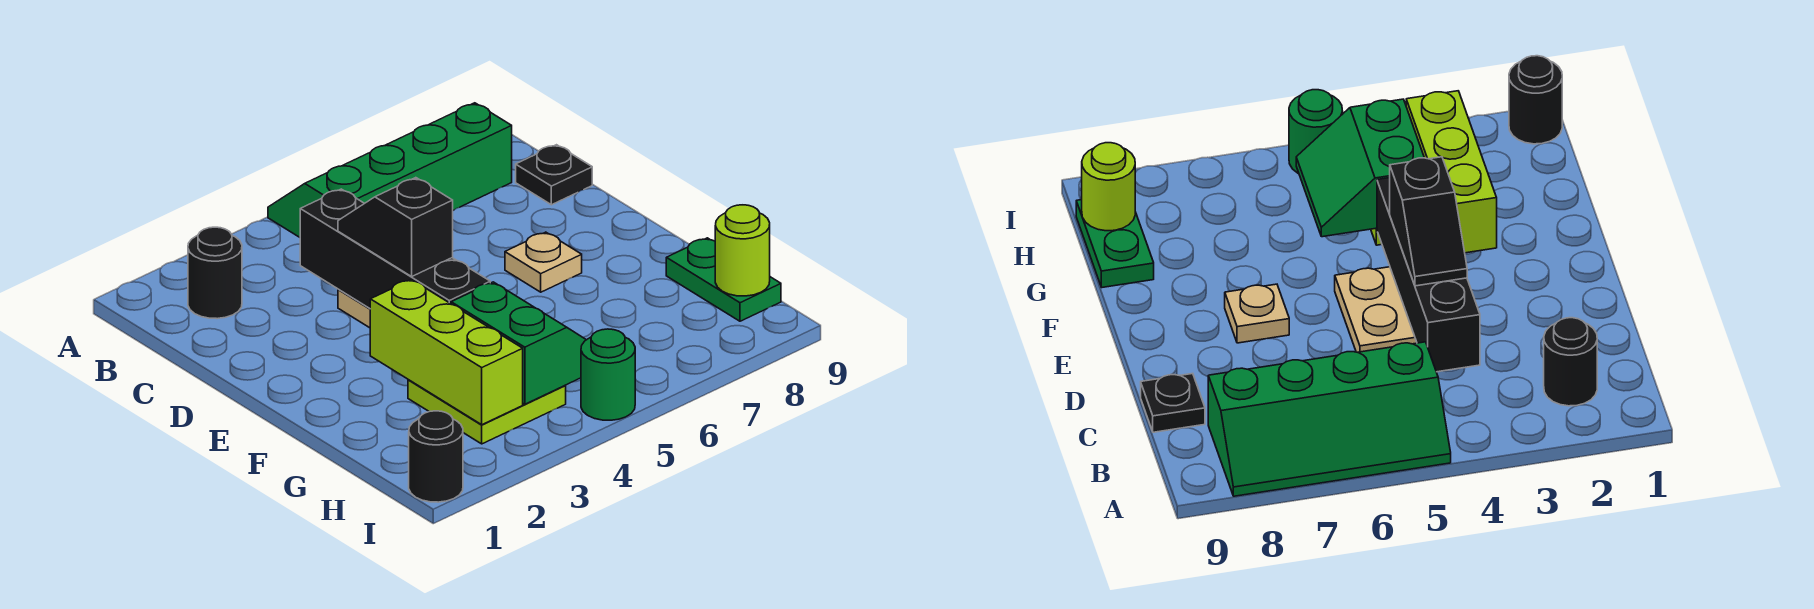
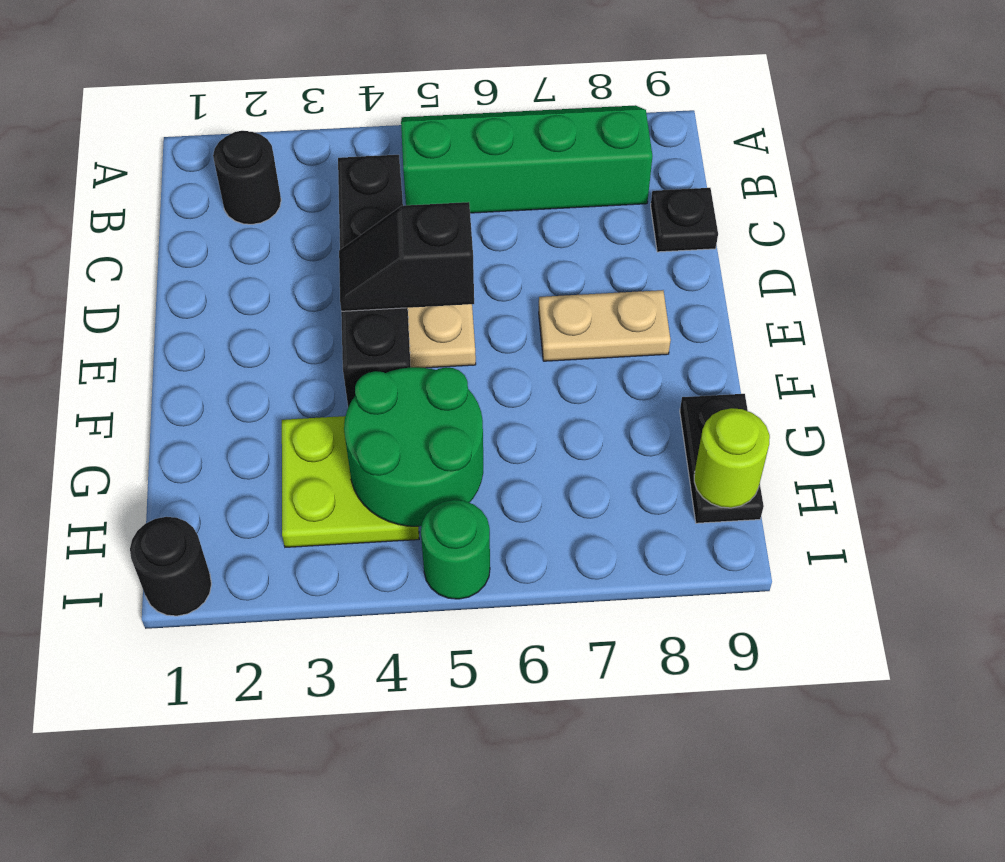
black 1x2 slope [338,178,453,276] -> black 1x2 slope turned to [339,202,474,311]
tan 1x1 plate [505,232,582,292] -> tan 1x2 plate [539,290,671,361]
lime 1x3 brick [370,280,523,425] -> none
green 2x2 slope [451,282,586,404] -> green 2x2 round brick [344,367,483,526]
green 1x2 plate [666,238,781,321] -> black 1x2 plate [680,394,764,523]

